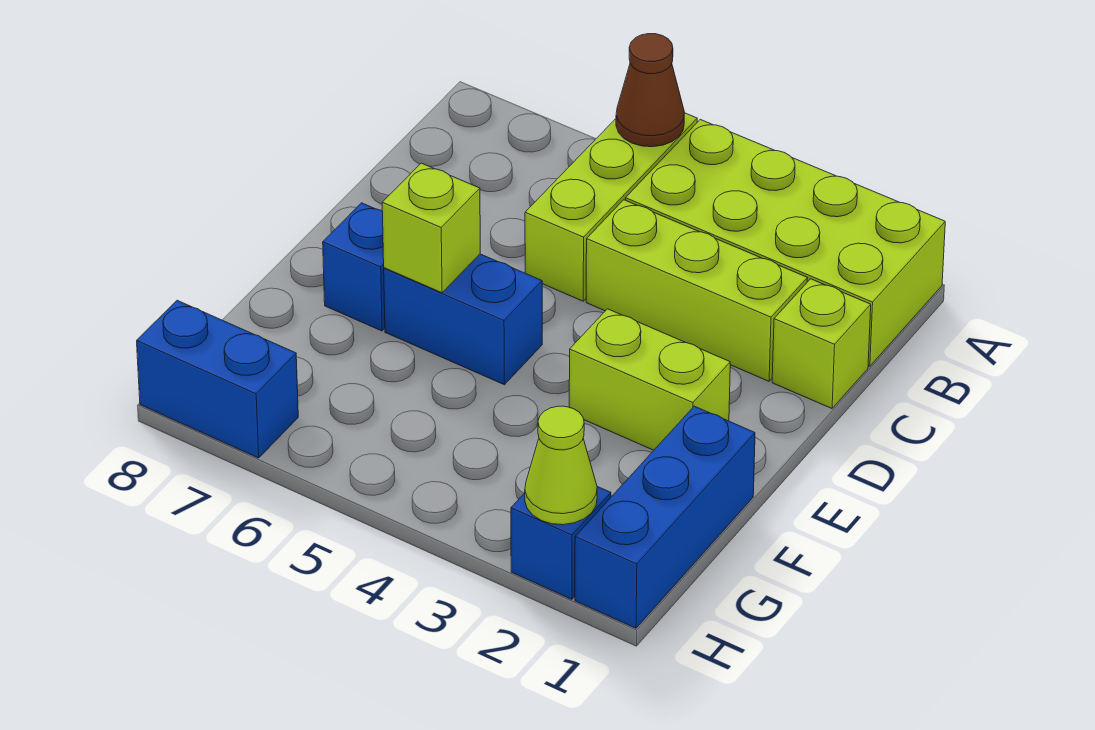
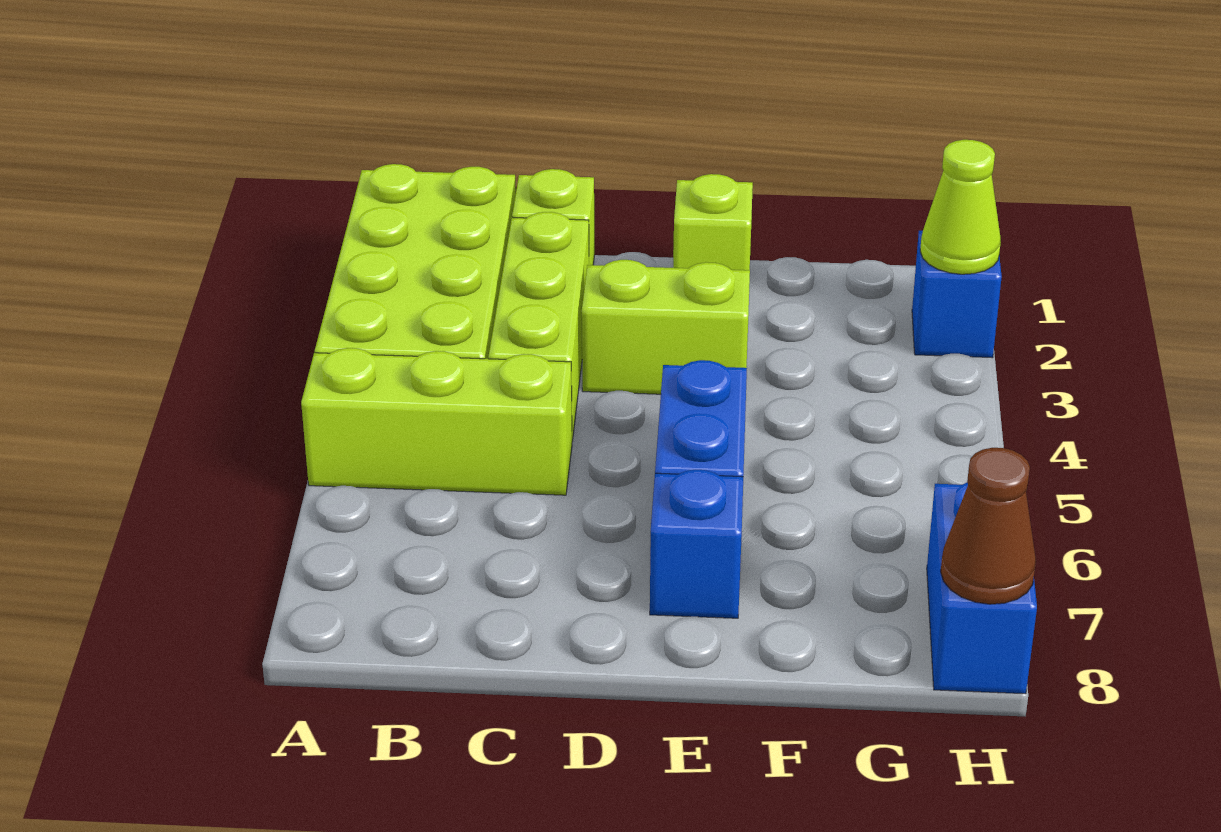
brown 1x1 cone [616,34,685,147] -> brown 1x1 cone moved to [941,448,1036,604]
lime 1x2 brick [569,309,730,450] -> lime 1x2 brick turned to [582,260,750,394]
lime 1x1 brick [382,163,480,293] -> lime 1x1 brick moved to [673,174,753,270]
blue 1x3 brick [575,406,755,628] -> none

